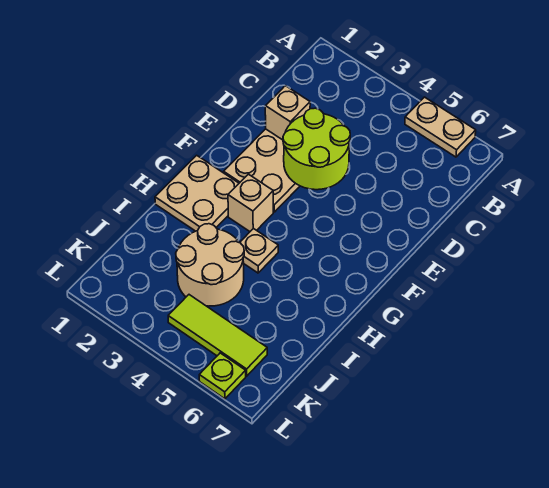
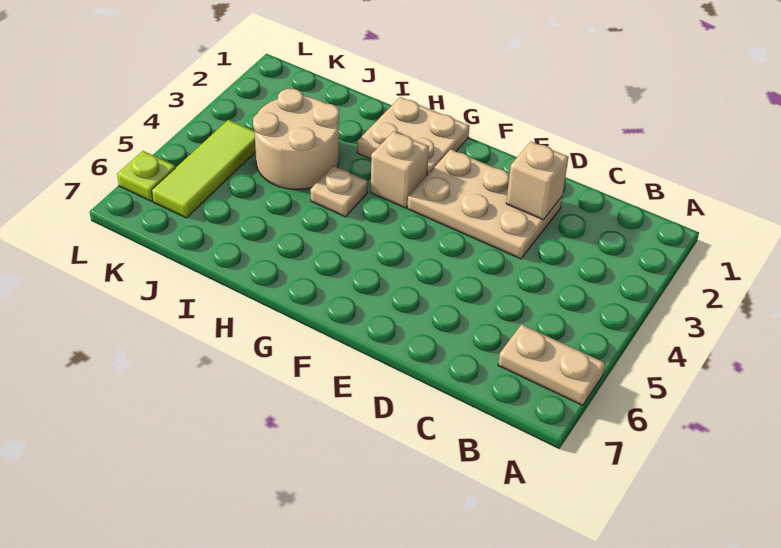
tan 1x2 plate [405,97,476,157] -> tan 1x2 plate turned to [498,324,605,405]
lime 2x2 round brick [283,108,350,190] -> none

